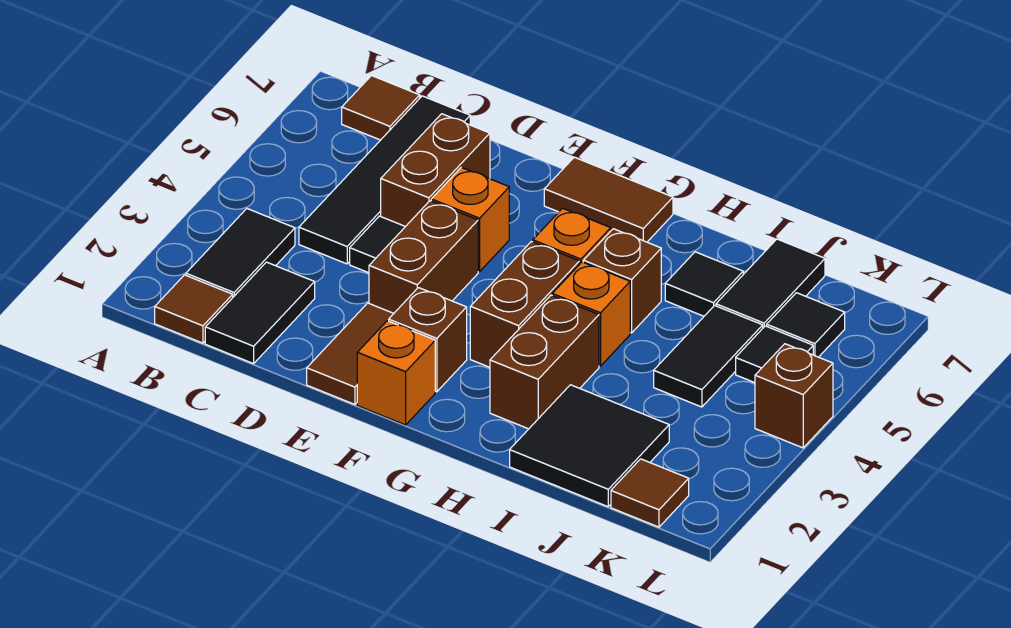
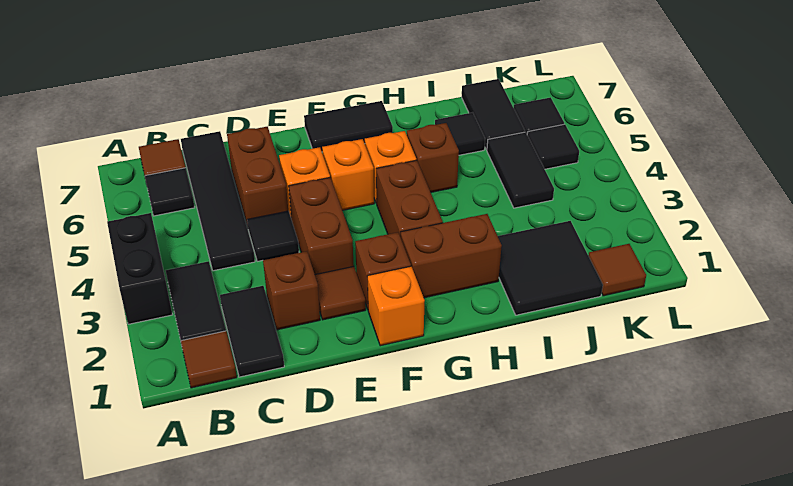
none -> black 1x2 brick [107,213,173,324]
none -> black 1x1 tile [145,168,195,216]
brown 1x2 tile [307,303,394,404] -> brown 1x1 tile [315,266,366,320]
brown 1x2 tile [544,157,673,242] -> black 1x2 tile [304,101,393,151]
brown 1x2 brick [490,295,599,429] -> brown 1x2 brick turned to [401,214,502,298]
orange 1x1 brick [552,262,630,366] -> orange 1x1 brick moved to [322,139,374,210]
brown 1x1 brick [755,344,833,448] -> brown 1x1 brick moved to [263,251,320,330]

